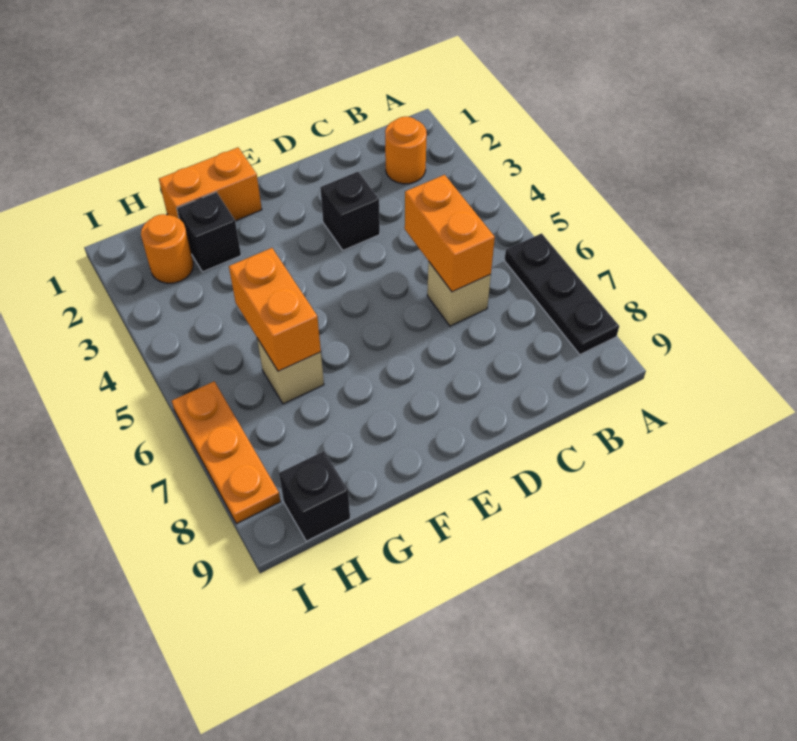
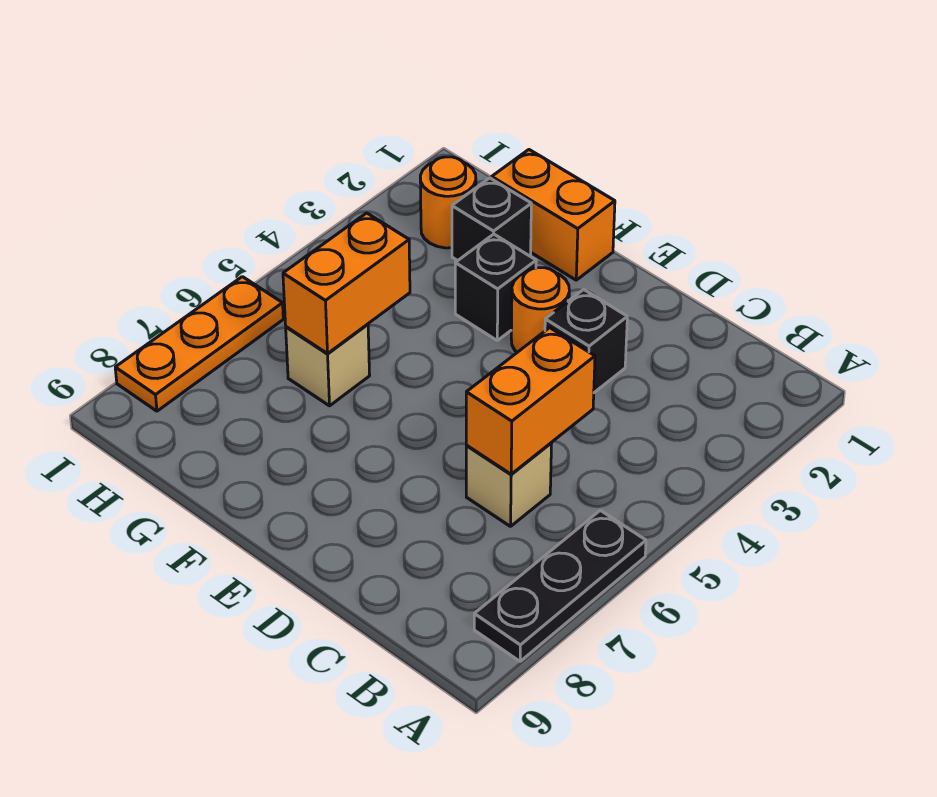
orange 1x1 round brick [385,116,427,184] -> orange 1x1 round brick moved to [511,268,569,352]
black 1x1 brick [279,451,350,541] -> black 1x1 brick moved to [455,234,536,340]

